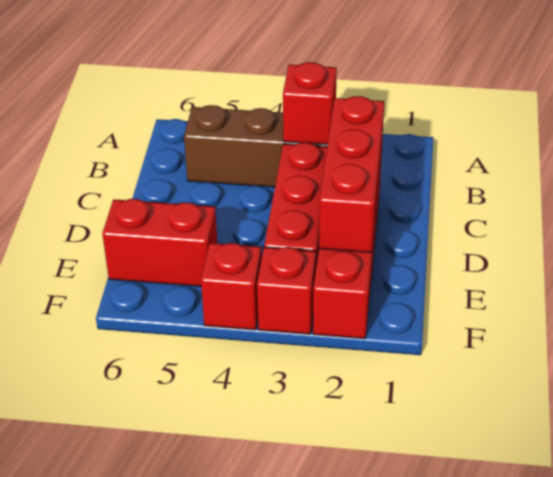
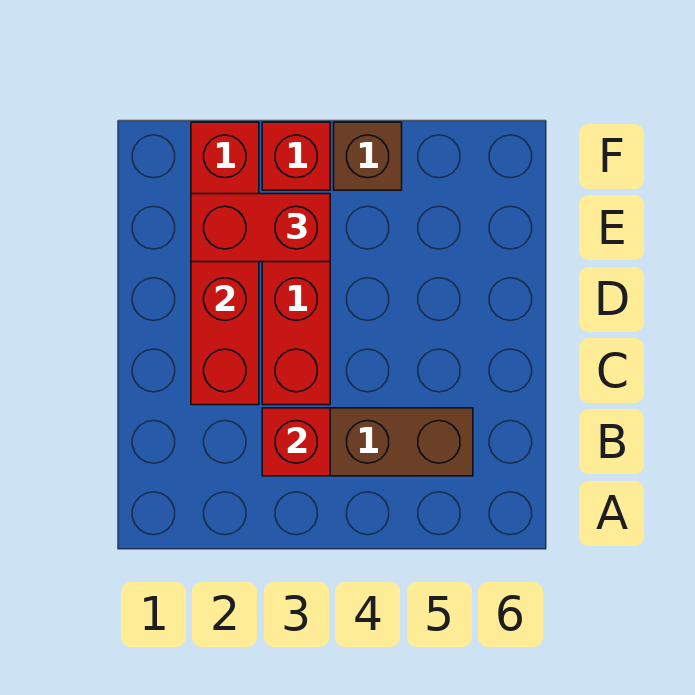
red 1x2 brick [102,199,217,286] -> red 1x2 brick moved to [191,194,330,262]
red 1x1 brick [201,243,262,330] -> brown 1x1 brick [334,122,402,190]

